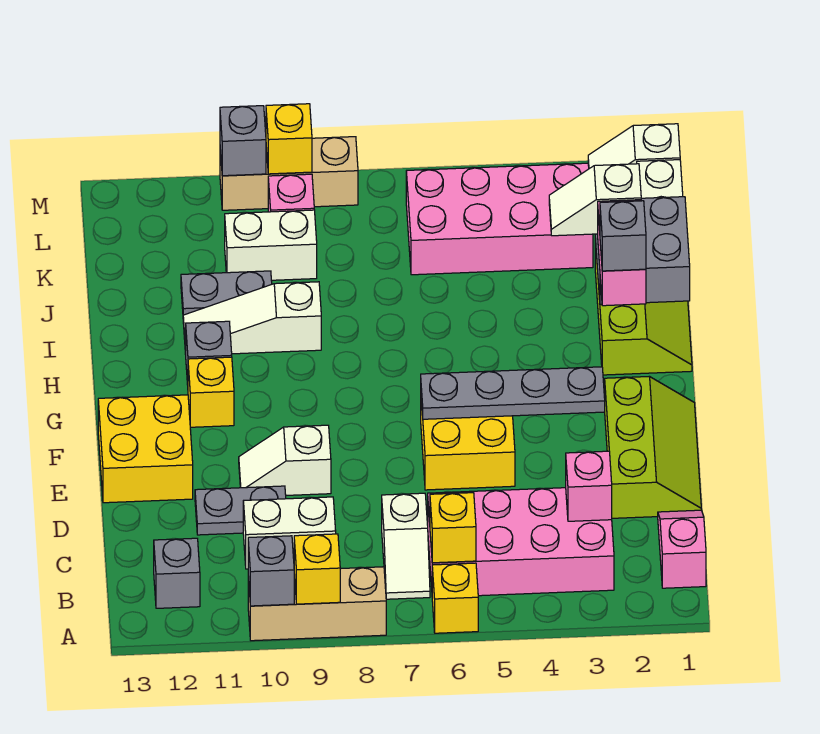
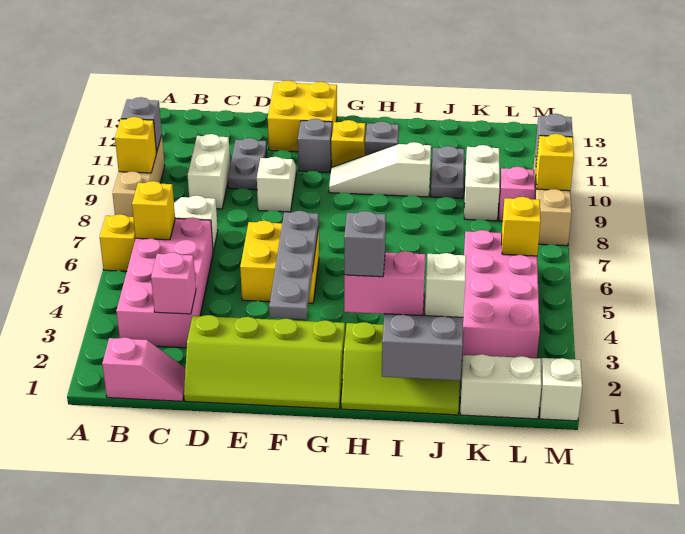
grey 1x1 brick [154,538,200,608] -> grey 1x1 brick moved to [298,119,332,173]
lime 2x3 slope [605,376,701,518] -> lime 2x4 slope [184,315,345,409]
white 1x3 slope [183,282,321,354] -> white 1x3 slope turned to [329,142,431,197]
none -> yellow 1x1 brick [502,197,541,256]

